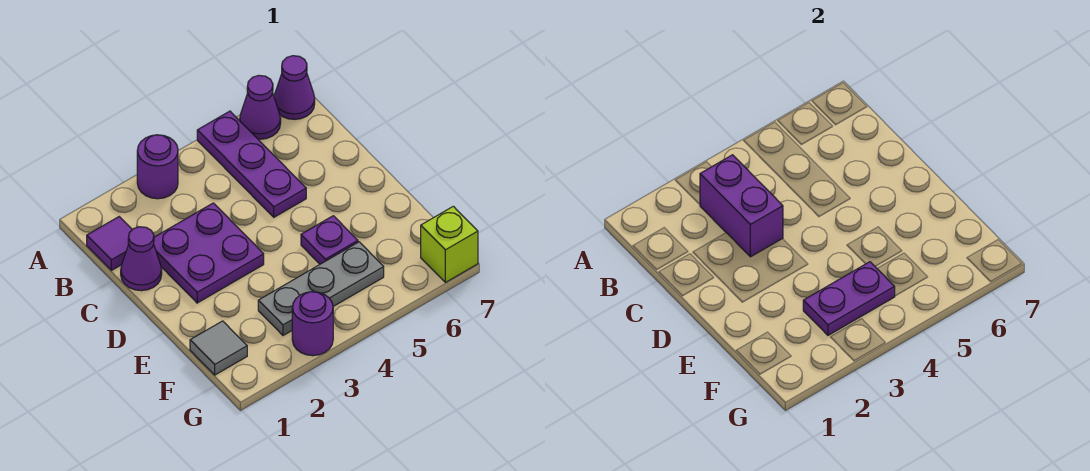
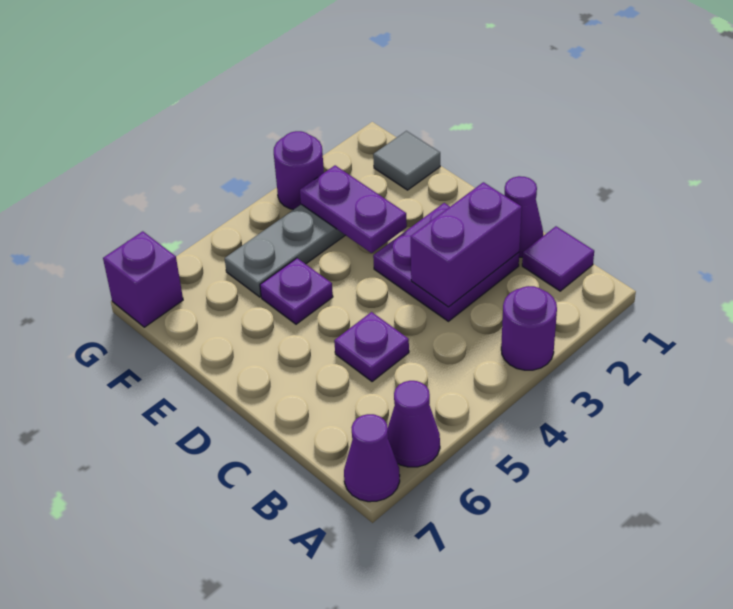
purple 1x3 plate [197,111,306,217] -> purple 1x1 plate [334,312,409,382]
purple 1x2 brick [700,155,783,257] -> purple 1x2 brick turned to [411,182,522,307]
purple 1x2 plate [803,262,895,335] -> purple 1x2 plate turned to [300,165,407,253]
lime 1x1 brick [421,206,478,282] -> purple 1x1 brick [103,231,183,327]

